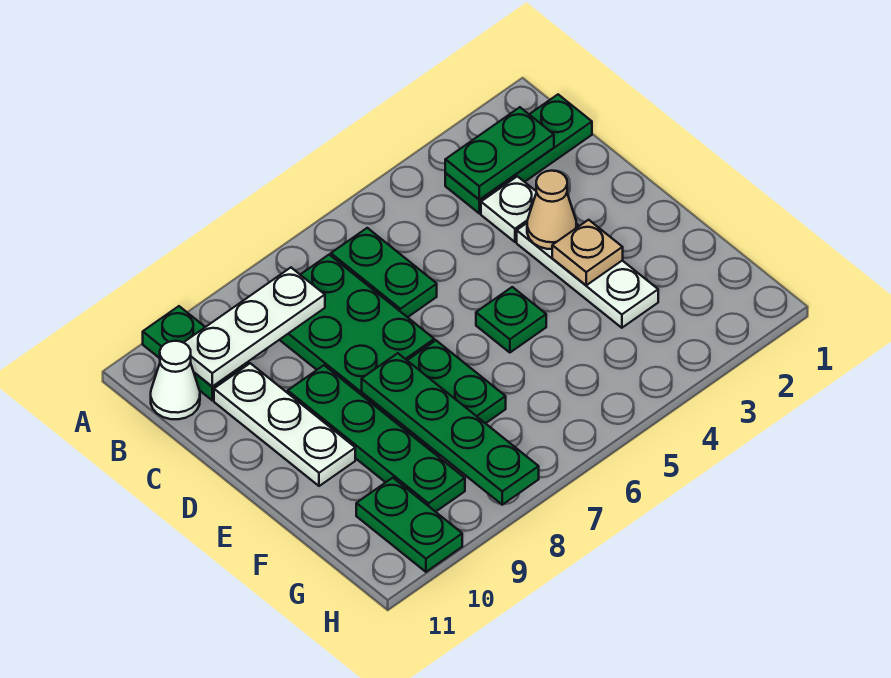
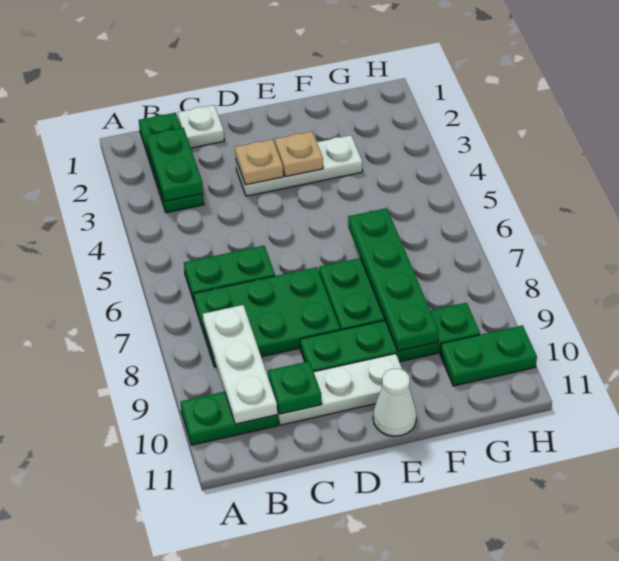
white 1x1 cone [151,341,200,419] -> white 1x1 cone moved to [373,369,417,436]
white 1x1 plate [481,176,537,242] -> white 1x1 plate moved to [178,105,224,148]
tan 1x1 cone [527,171,576,249] -> tan 1x1 plate [235,139,283,185]
green 1x1 plate [476,287,546,353] -> green 1x1 plate moved to [268,361,322,414]
green 1x4 plate [362,353,539,505] -> green 1x4 plate turned to [348,208,439,351]

